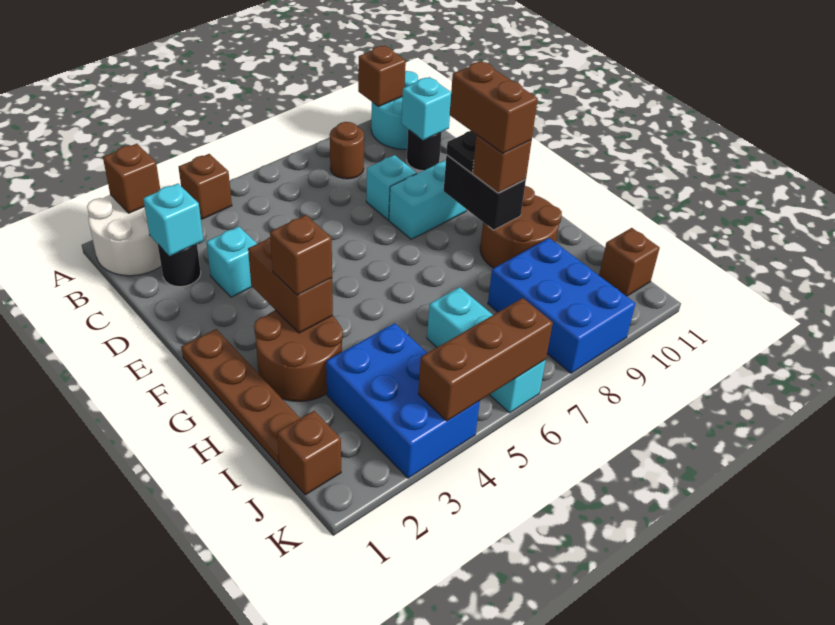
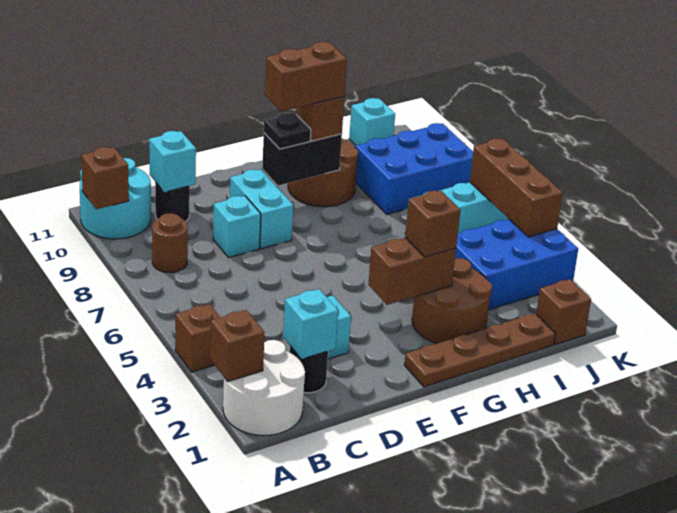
brown 1x1 brick [599,228,660,296] -> cyan 1x1 brick [349,98,395,145]

